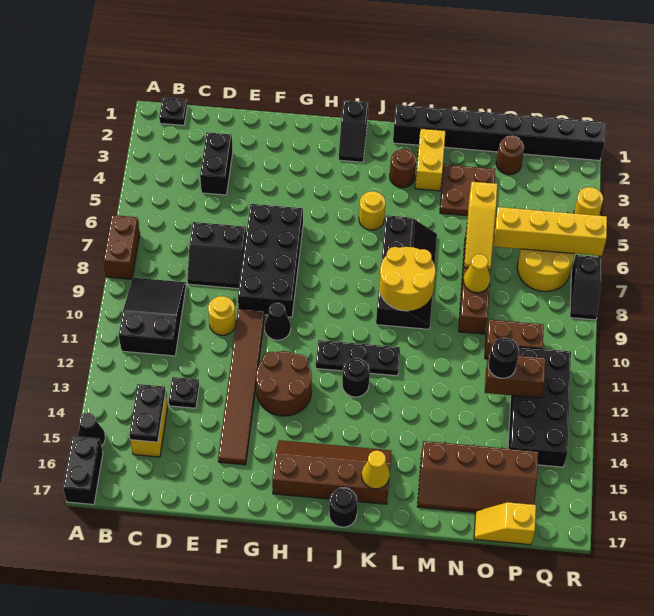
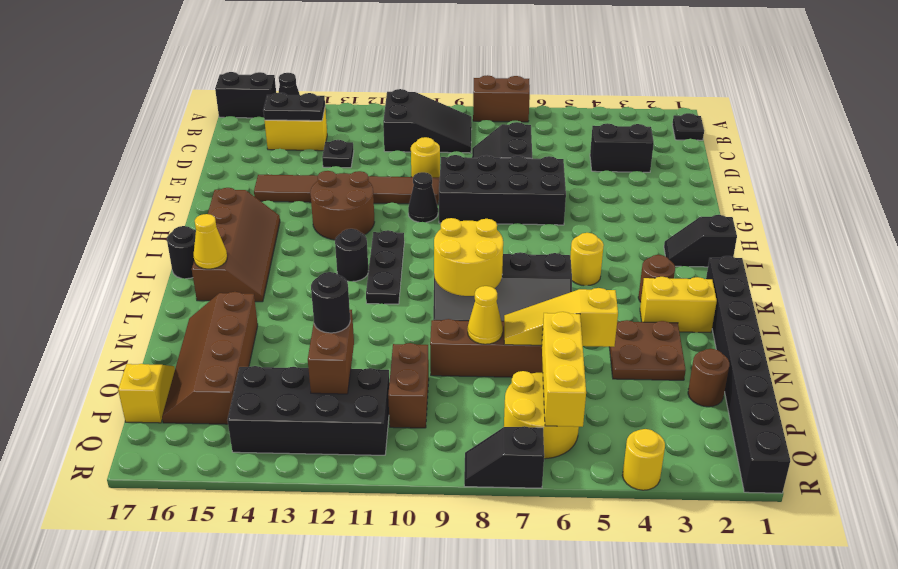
yellow 1x4 brick [493,207,607,256] -> yellow 1x3 brick [541,312,586,427]

